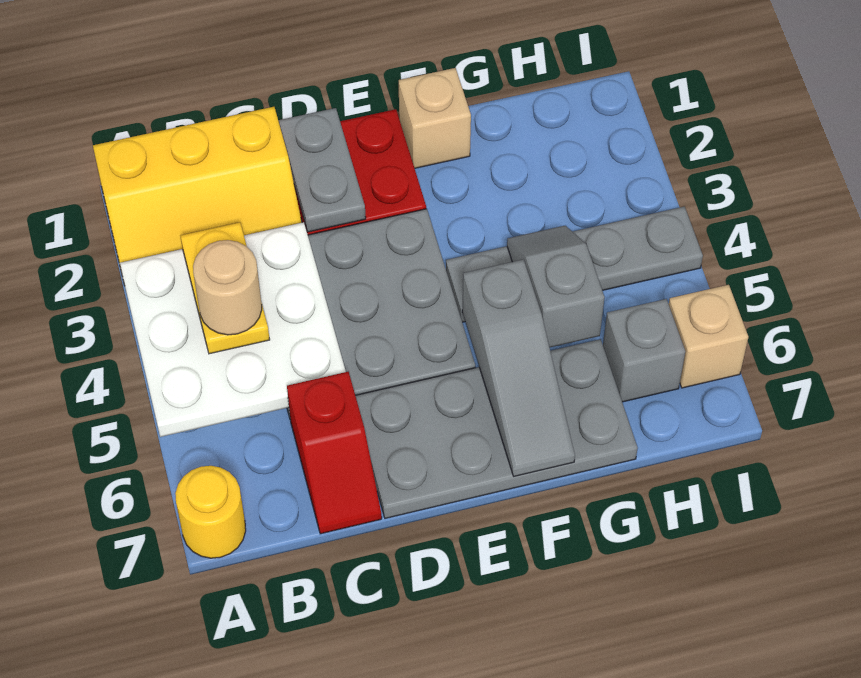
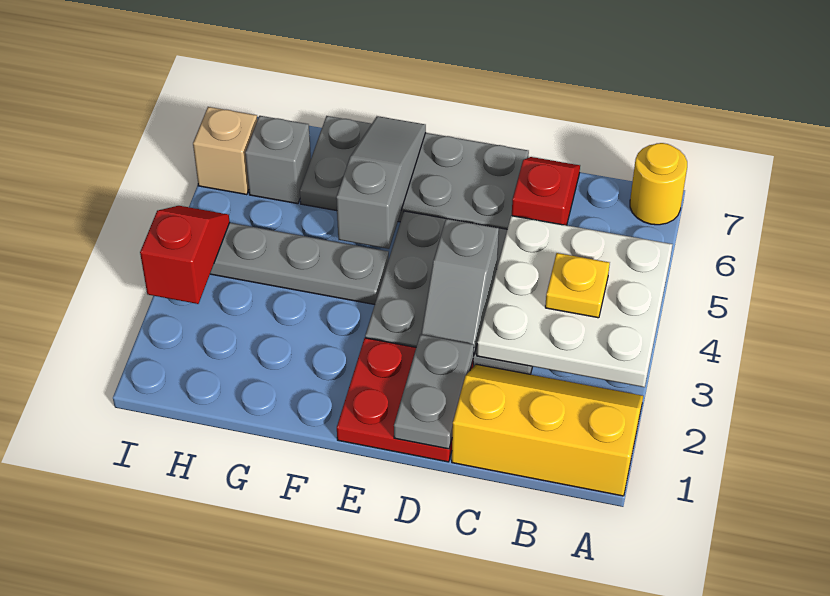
yellow 1x2 plate [181,222,270,354] -> yellow 1x1 plate [545,253,610,318]
tan 1x1 round brick [193,240,262,335] -> none
tan 1x1 brick [399,68,471,168] -> none
grey 1x2 slope [507,226,605,348] -> grey 1x2 slope moved to [421,219,499,354]
none -> red 1x2 slope [140,206,230,304]

